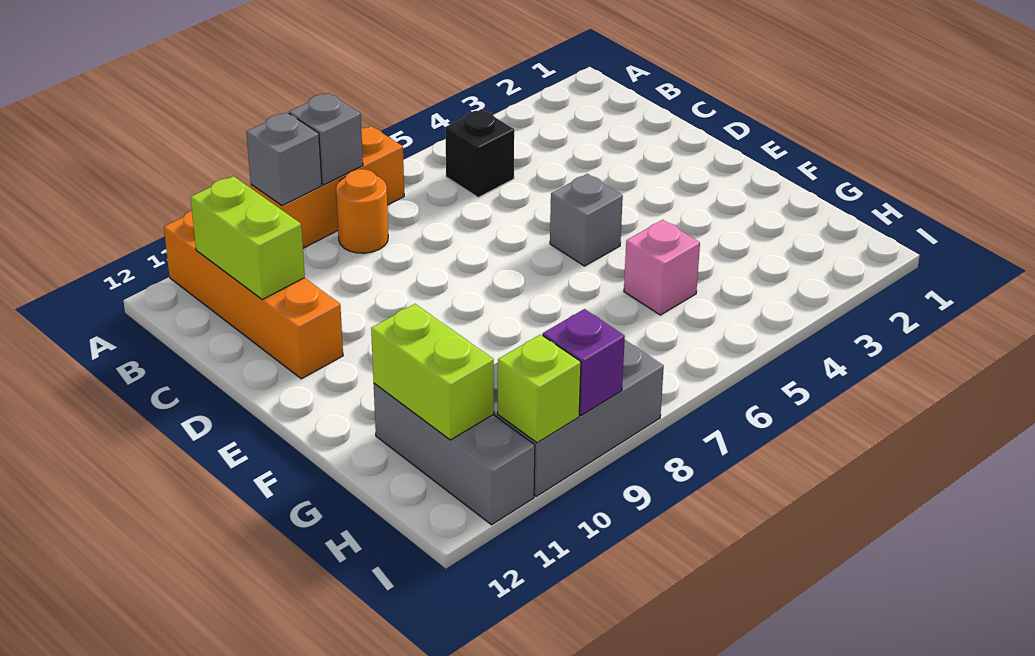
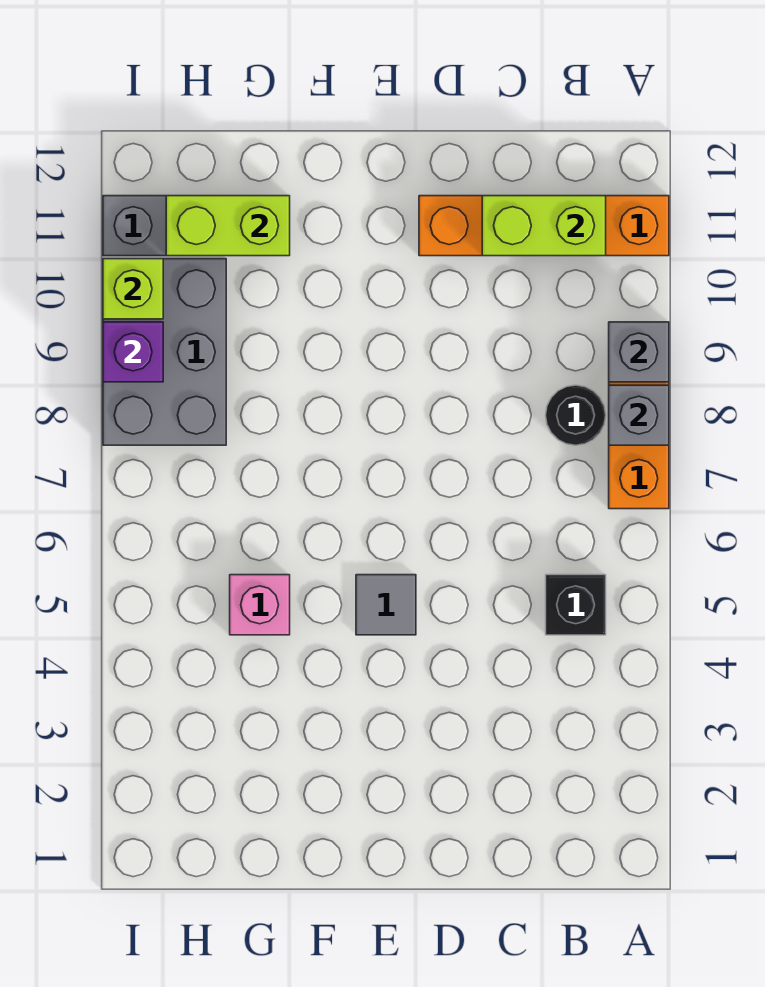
orange 1x1 round brick [336,169,388,253] -> black 1x1 round brick [546,385,606,445]
grey 1x1 brick [550,174,623,266] -> grey 1x1 tile [356,575,416,635]

